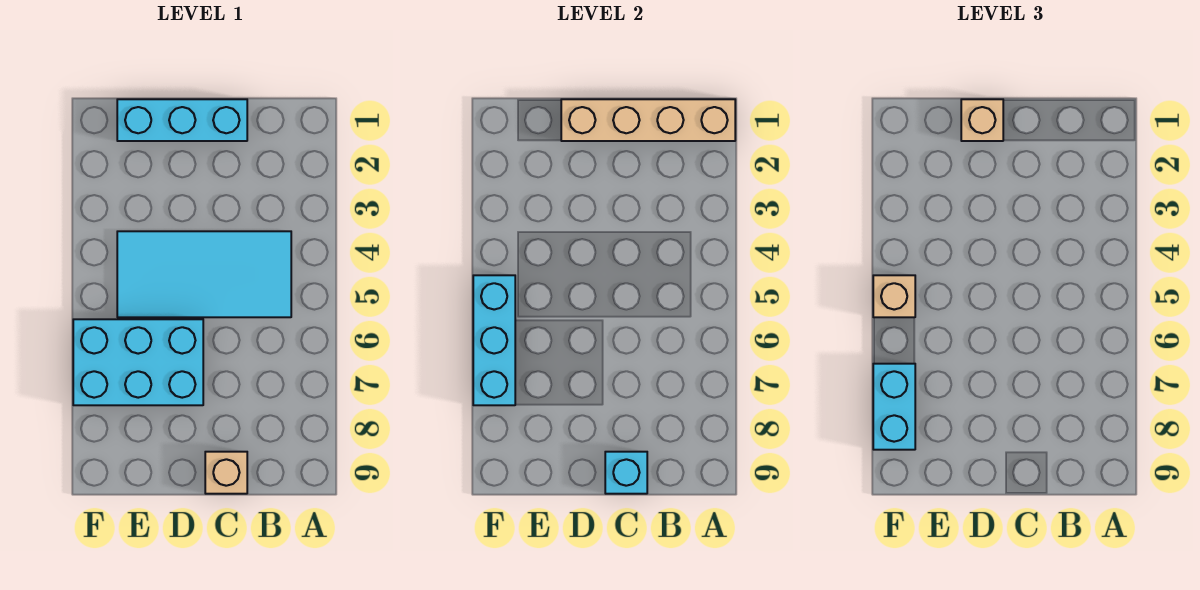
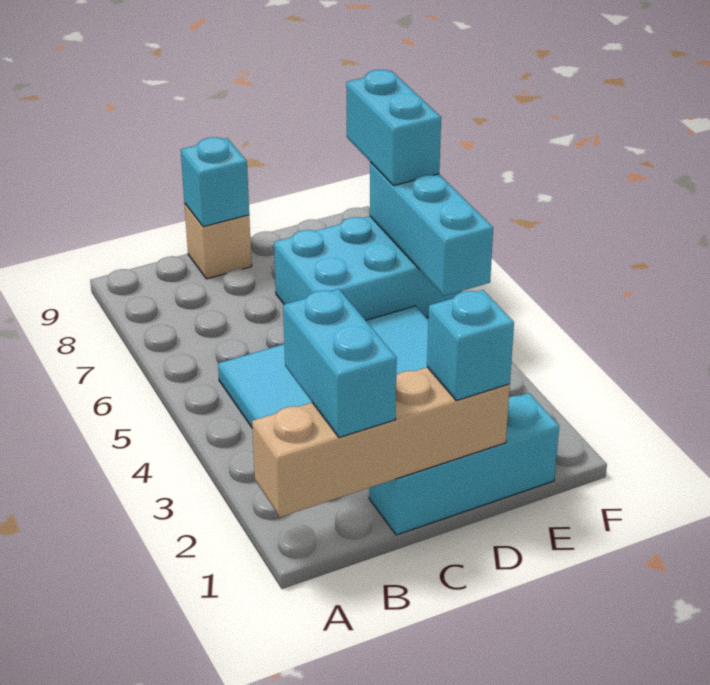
none -> cyan 1x2 brick [283,289,397,438]
tan 1x1 brick [961,99,1003,141] -> cyan 1x1 brick [427,290,514,401]
tan 1x1 brick [873,275,915,317] -> none

